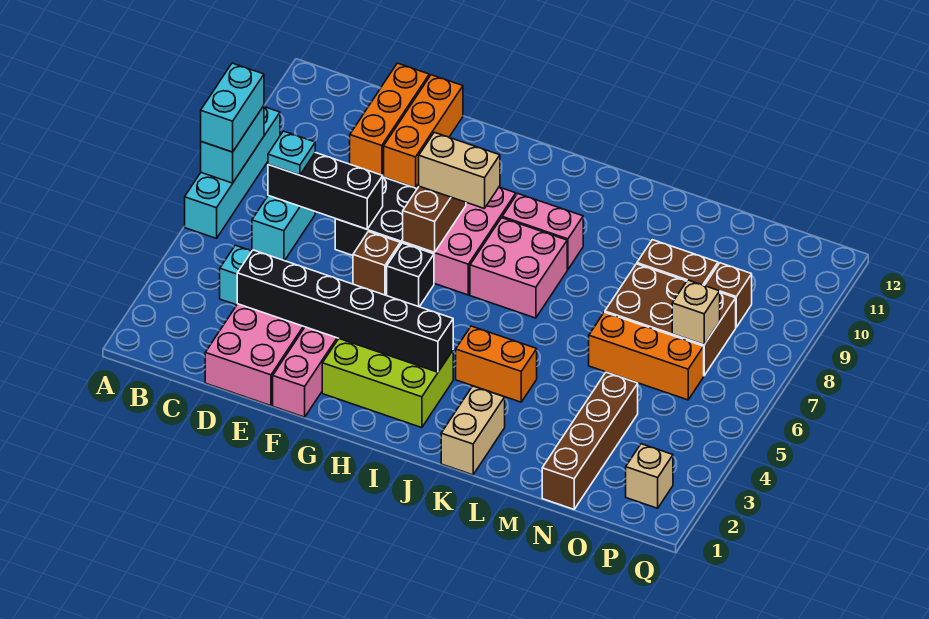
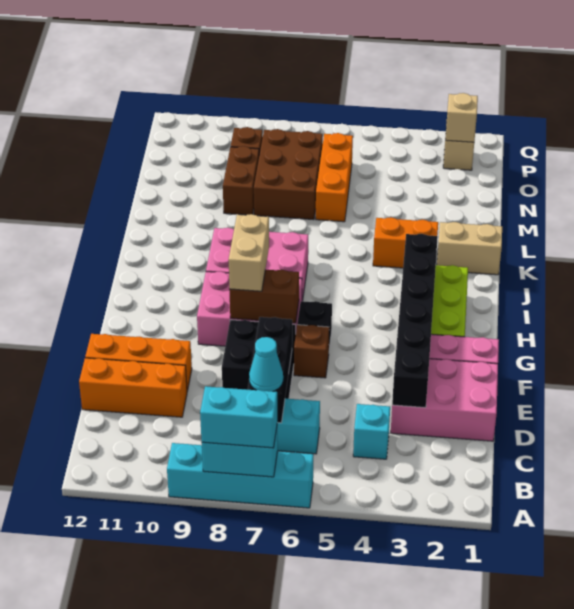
cyan 1x1 plate [268,131,315,175] -> cyan 1x1 cone [249,337,283,391]
orange 1x2 brick [456,326,537,402] -> orange 1x2 brick turned to [373,217,438,268]
brown 1x4 brick [542,372,638,509] -> none
tan 1x1 brick [672,280,720,345] -> tan 1x1 brick moved to [445,93,478,142]

